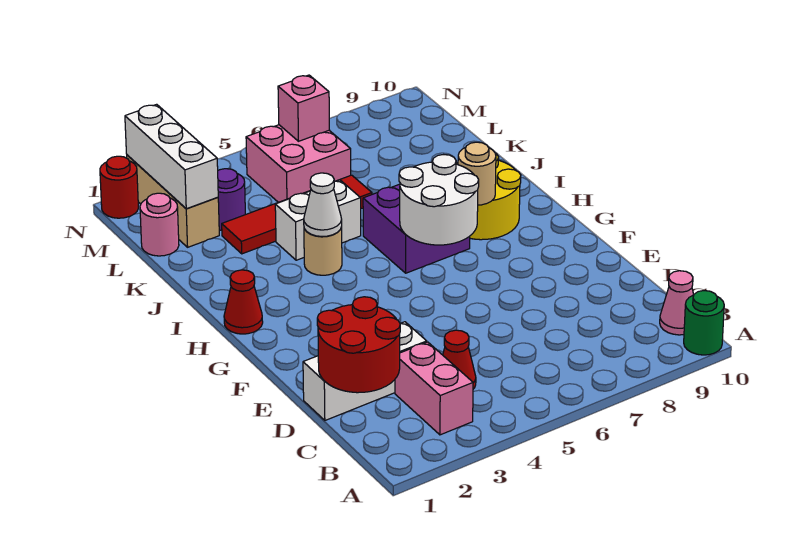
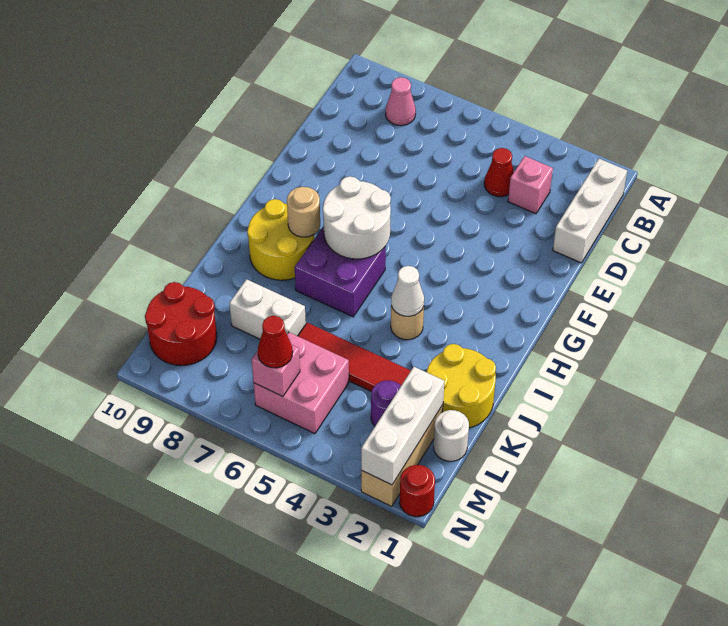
green 1x1 round brick [684,291,724,355] -> none
pink 1x2 brick [395,342,473,435] -> pink 1x1 brick [508,156,553,214]
pink 1x1 cone [660,271,694,335] -> pink 1x1 cone moved to [386,77,416,126]
red 2x2 round brick [317,297,400,393] -> red 2x2 round brick moved to [145,282,217,366]
white 1x3 brick [303,322,427,420] -> white 1x3 brick turned to [553,159,627,263]
red 1x1 cone [224,270,263,334] -> red 1x1 cone moved to [258,316,293,368]
none -> yellow 2x2 round brick [427,344,496,428]
white 1x2 brick [275,180,361,260] -> white 1x2 brick moved to [229,279,306,339]
pink 1x1 round brick [140,193,179,256] -> white 1x1 round brick [434,410,469,461]

